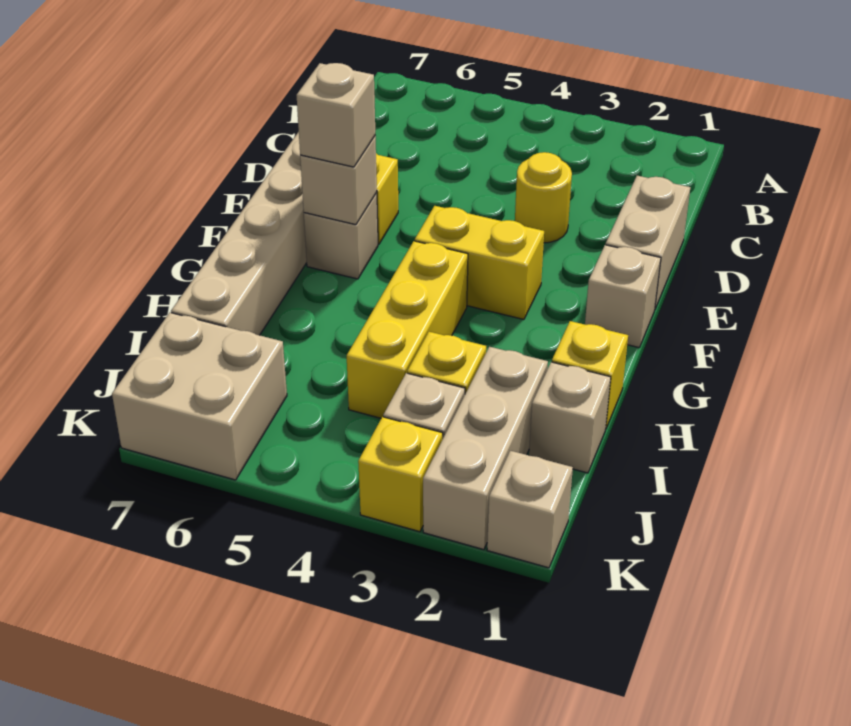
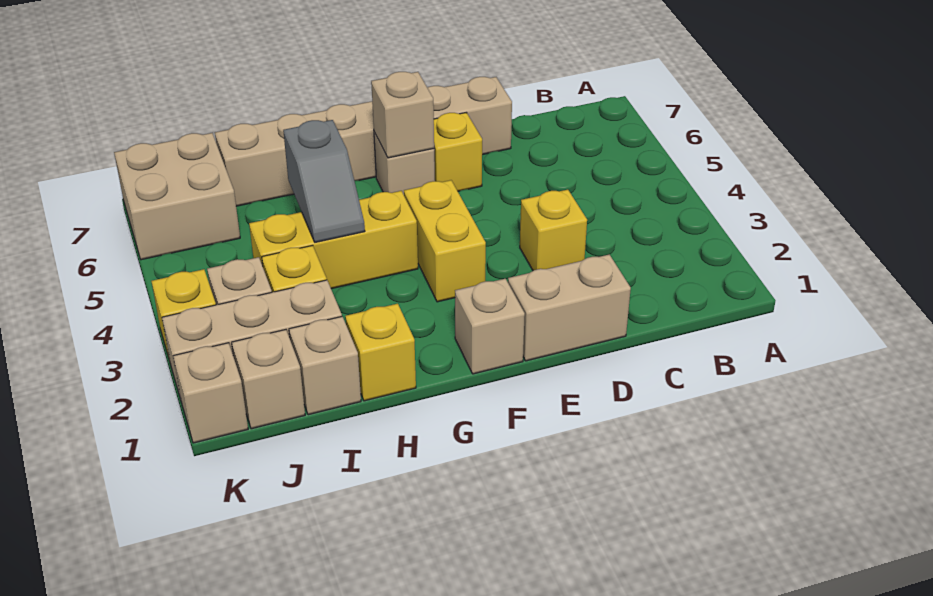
yellow 1x1 round brick [515,152,572,243] -> yellow 1x1 brick [520,190,587,271]
tan 1x1 brick [297,63,375,167] -> tan 1x1 brick moved to [232,330,305,429]
none -> grey 1x2 slope [283,120,365,242]

